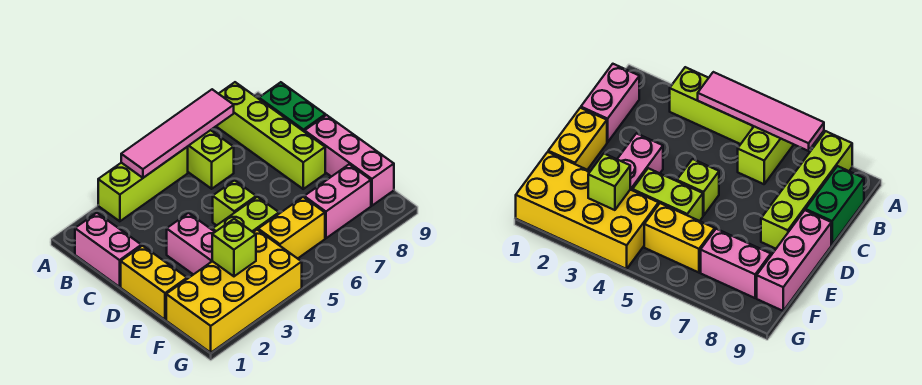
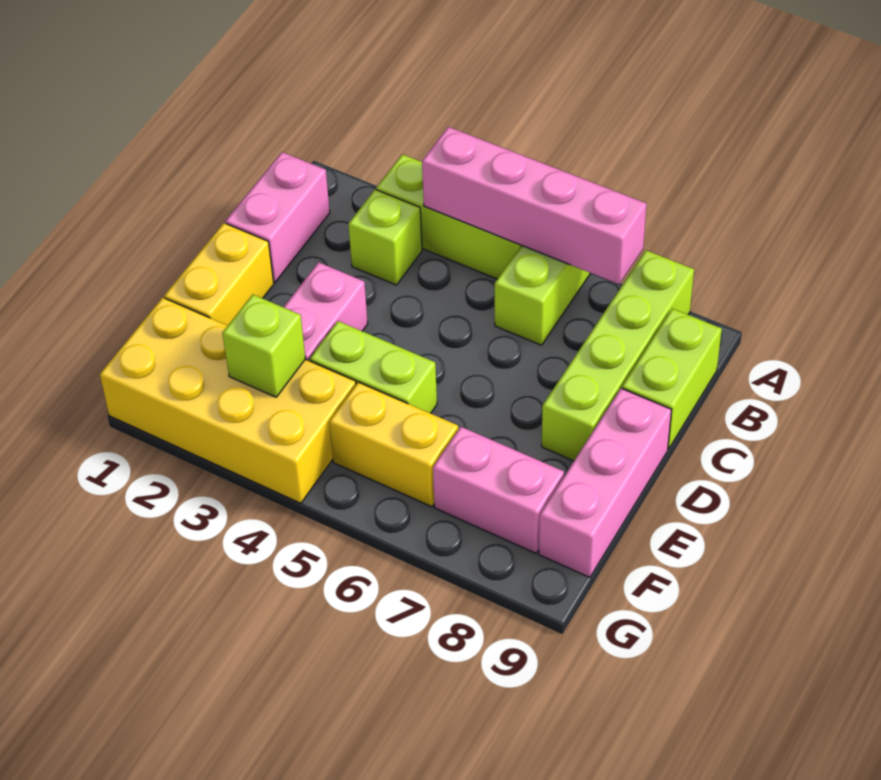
pink 1x4 tile [121,89,234,178] -> pink 1x4 brick [422,127,647,284]
green 1x2 brick [259,82,325,132] -> lime 1x2 brick [622,309,722,449]
lime 1x1 brick [213,180,256,225] -> lime 1x1 brick moved to [348,190,422,285]

